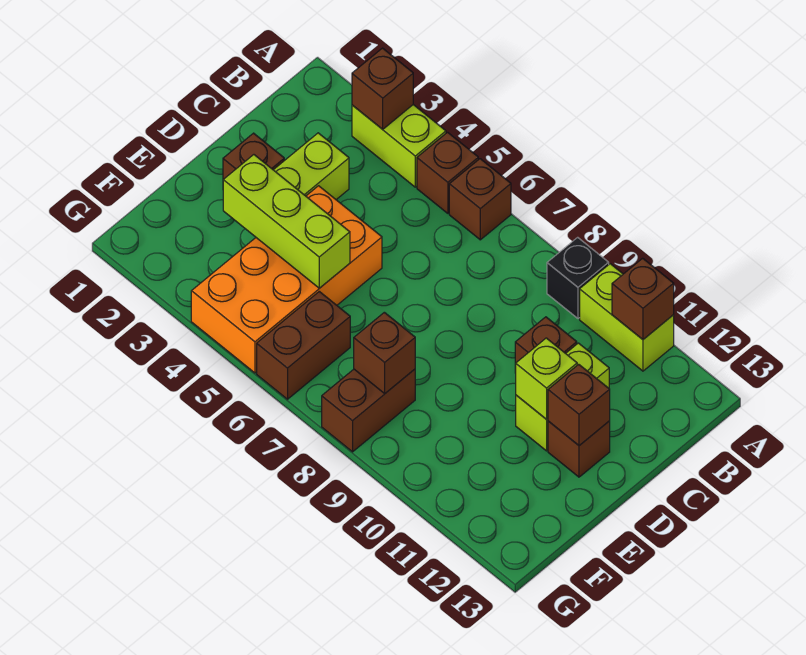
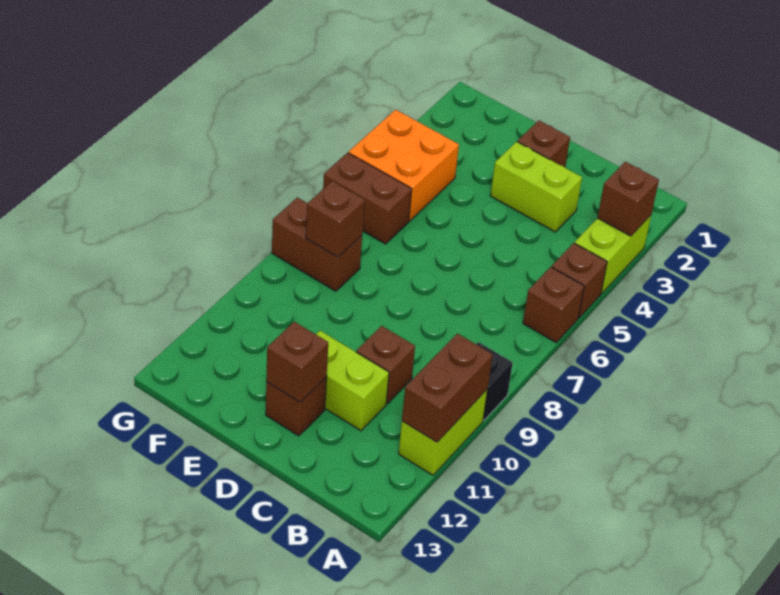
brown 1x1 brick [612,258,674,339] -> brown 1x2 brick [402,333,493,442]
orange 2x4 brick [191,186,382,373] -> orange 2x2 brick [349,110,459,221]
lime 1x1 brick [516,338,577,419] -> none
lime 1x3 brick [223,155,350,288] -> none

